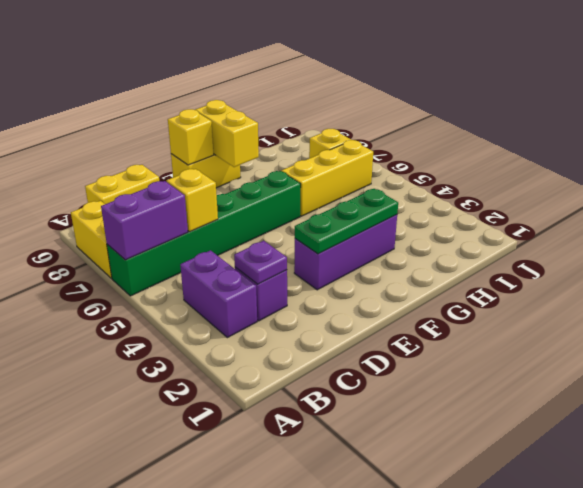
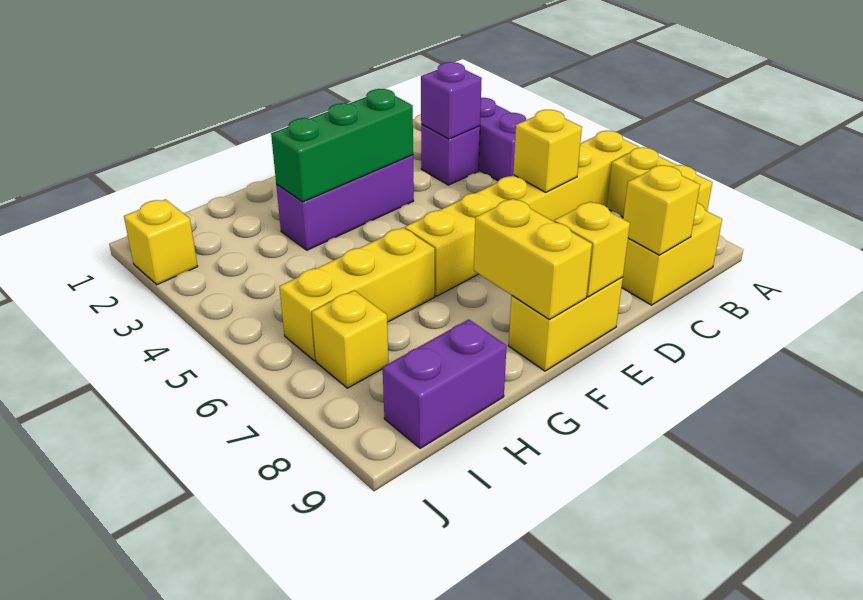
green 1x6 brick [107,171,301,296] -> yellow 1x6 brick [405,131,639,296]
purple 1x2 brick [101,181,188,260] -> purple 1x2 brick moved to [383,319,507,448]
purple 1x1 plate [234,241,287,284] -> purple 1x1 brick [421,62,482,139]
none -> yellow 1x1 brick [623,165,700,255]
green 1x3 plate [295,189,398,254] -> green 1x3 brick [271,89,413,202]
none -> yellow 1x1 brick [124,199,198,285]

